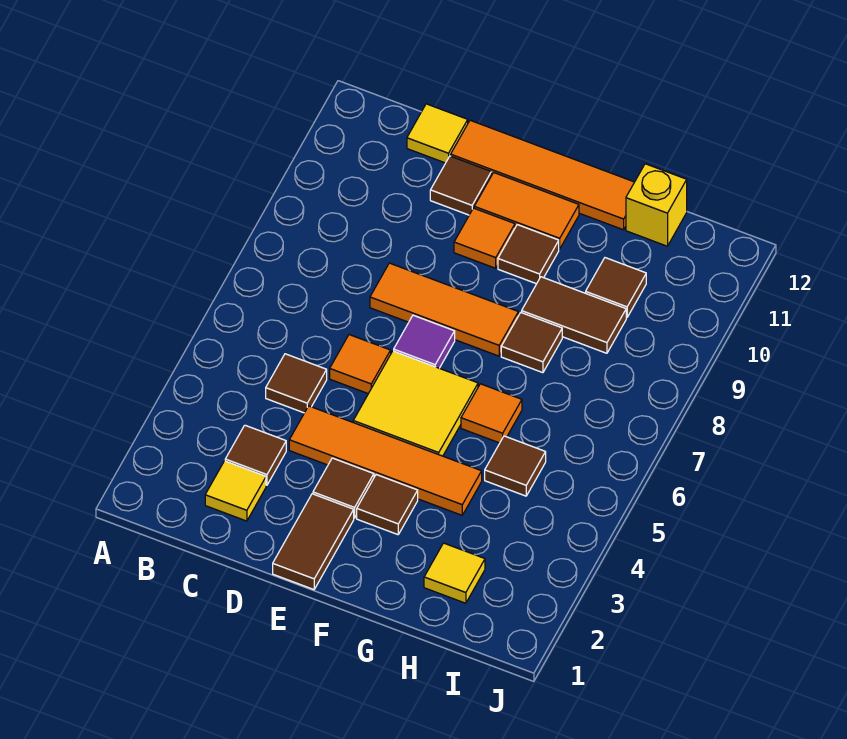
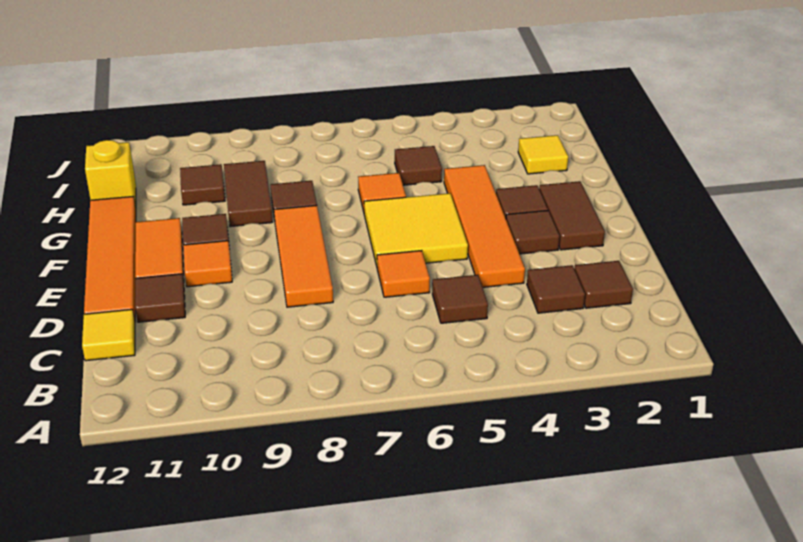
yellow 1x1 tile [205,461,266,521] -> brown 1x1 tile [575,261,633,308]
brown 1x2 tile [273,494,354,590] -> brown 1x2 tile turned to [539,181,605,250]
purple 1x1 tile [394,315,455,368] -> none

